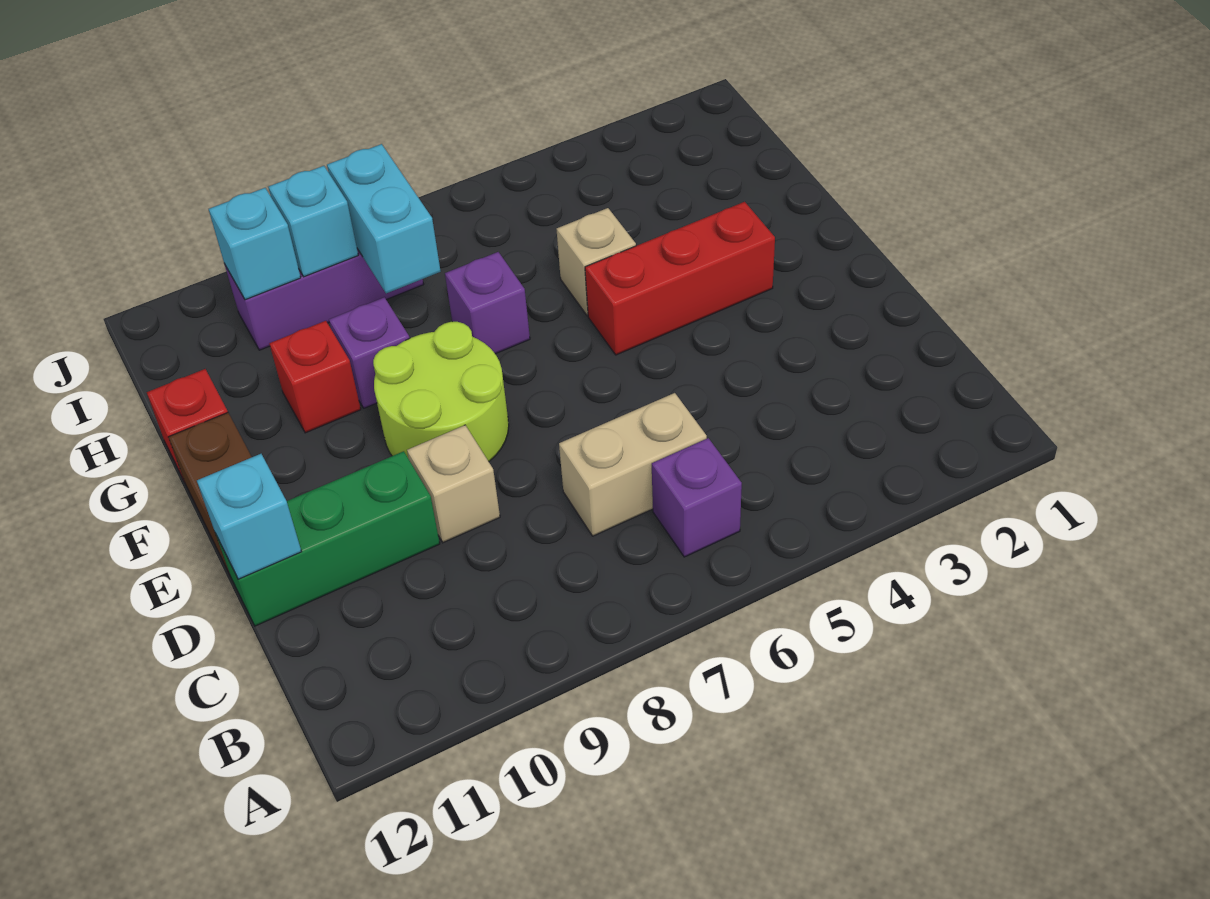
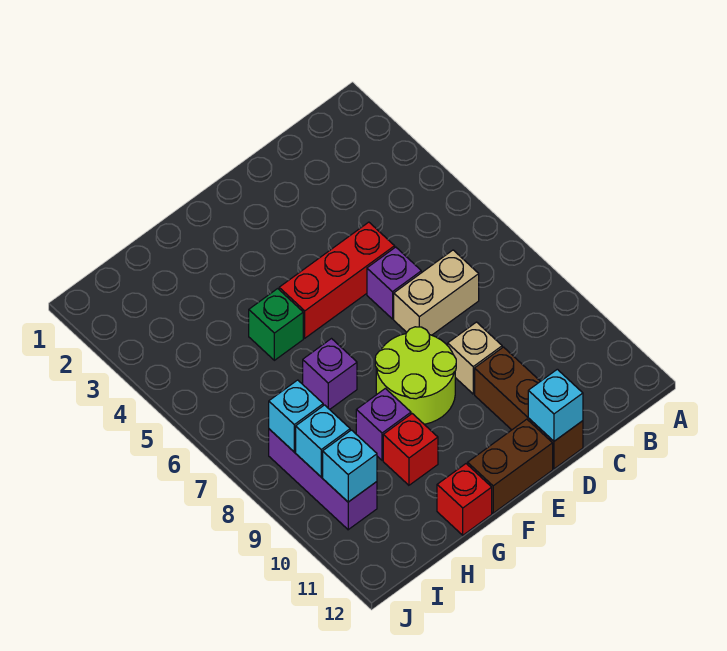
purple 1x1 brick [652,438,742,557] -> purple 1x1 brick moved to [367,247,421,319]
tan 1x2 brick [559,393,707,536] -> tan 1x2 brick turned to [394,250,479,335]
green 1x3 brick [215,451,440,626] -> brown 1x3 brick [475,347,583,469]
red 1x3 brick [585,202,775,355] -> red 1x3 brick turned to [279,222,395,338]
tan 1x1 brick [556,208,636,315] -> green 1x1 brick [249,289,303,360]
cyan 1x2 brick [327,144,441,293] -> cyan 1x1 brick [269,380,323,452]

